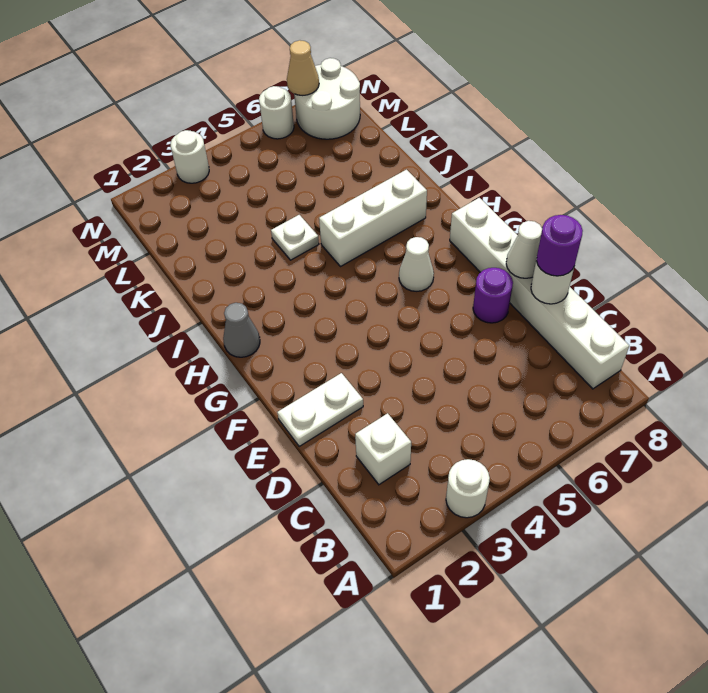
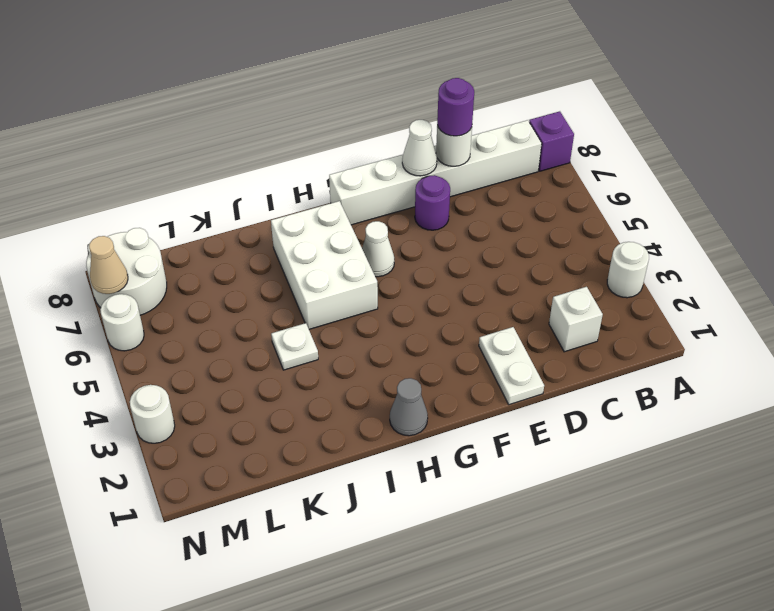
none -> purple 1x1 brick [529,111,574,171]
white 1x3 brick [319,170,427,267] -> white 2x3 brick [271,201,378,329]

